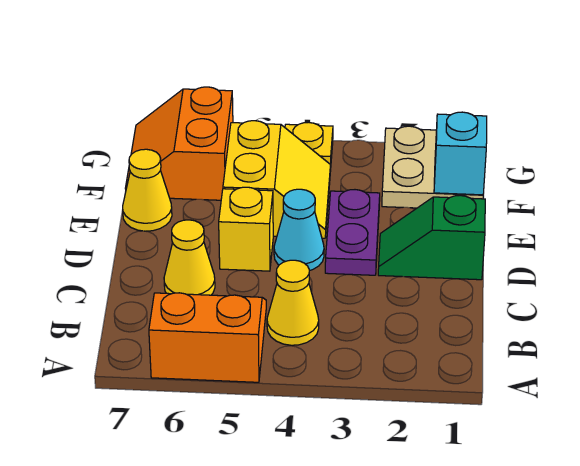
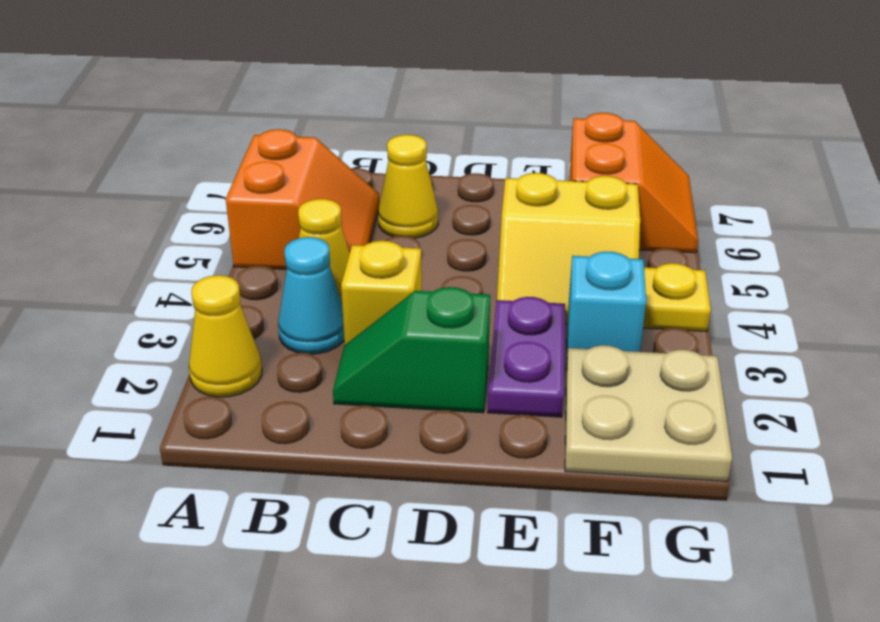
green 1x2 slope [378,195,485,280] -> green 1x2 slope turned to [333,287,490,413]
purple 1x2 plate [325,190,380,275] -> purple 1x2 plate turned to [488,297,565,417]
cyan 1x1 cone [274,189,324,271] -> cyan 1x1 cone moved to [278,237,344,354]
yellow 1x1 brick [219,187,273,271] -> yellow 1x1 brick moved to [341,241,422,345]
yellow 1x1 cone [123,149,172,231] -> yellow 1x1 cone moved to [189,275,262,397]
cyan 1x1 brick [434,112,487,195] -> cyan 1x1 brick moved to [566,252,646,367]
orange 2x2 slope [125,87,233,200] -> orange 2x2 slope turned to [569,113,698,253]

